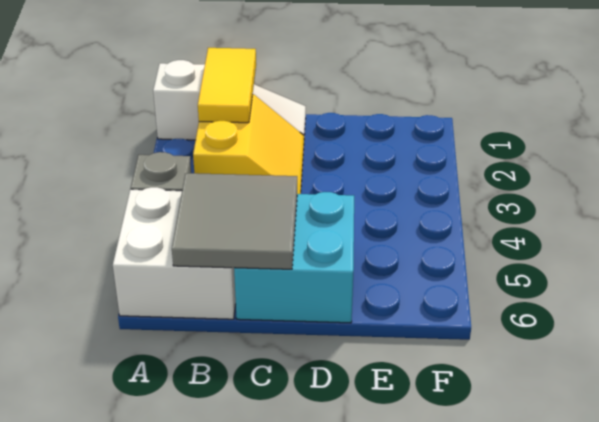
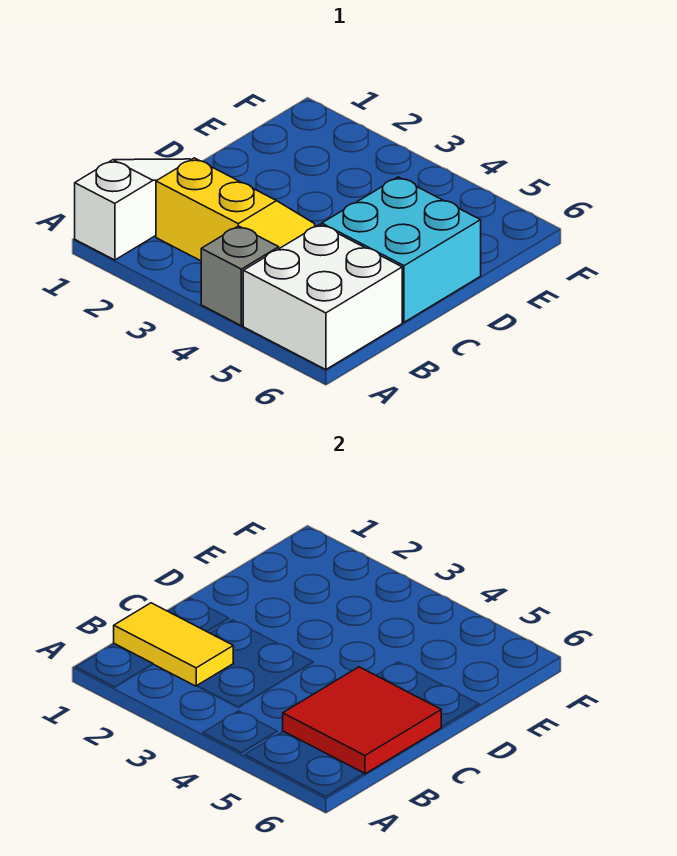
grey 2x2 tile [172,173,297,269] -> red 2x2 tile [283,667,441,774]

